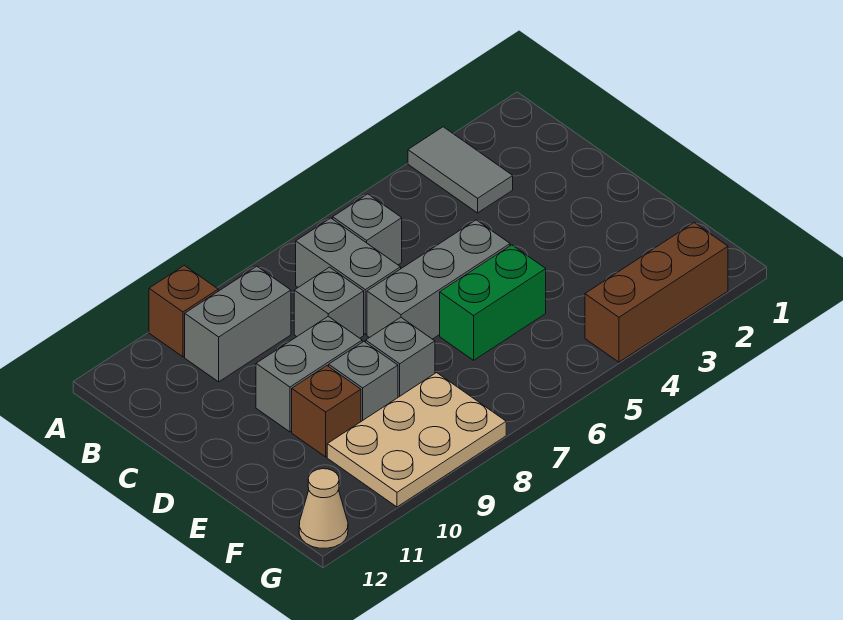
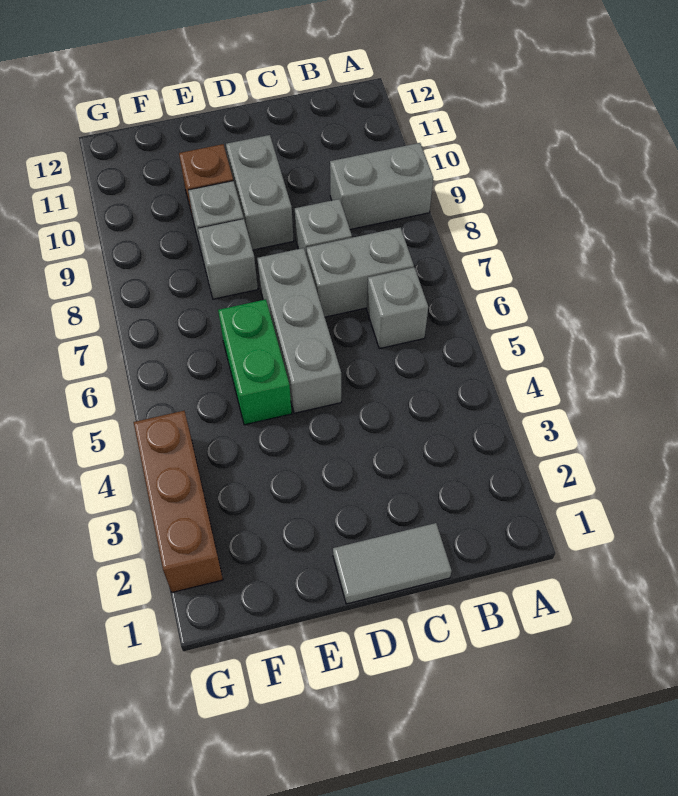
grey 1x2 tile [408,127,513,213] -> grey 1x2 tile moved to [333,523,452,604]
brown 1x1 brick [149,265,218,357] -> none
grey 1x2 brick [185,266,291,382] -> grey 1x2 brick turned to [330,143,433,229]
tan 2x3 plate [327,373,506,507] -> none
tan 1x1 cone [299,469,348,548] -> none

